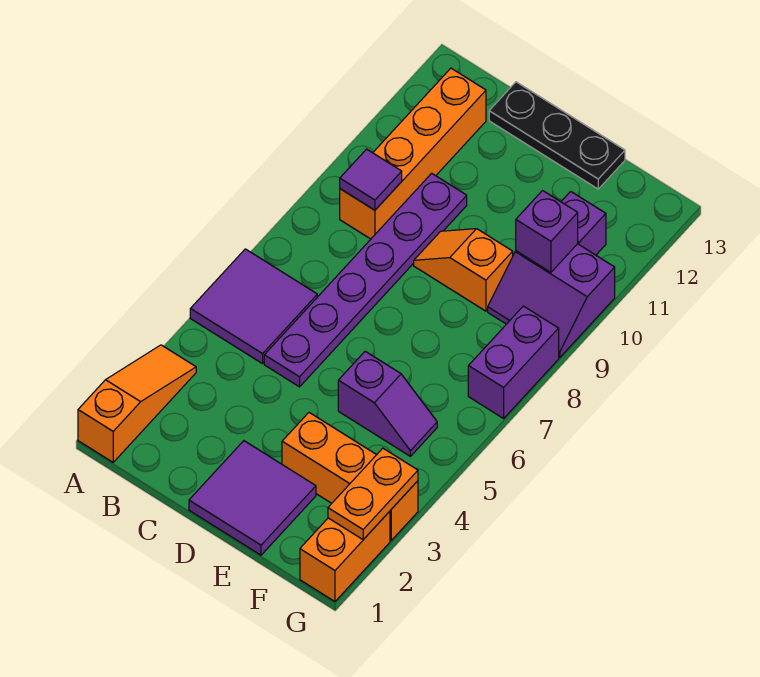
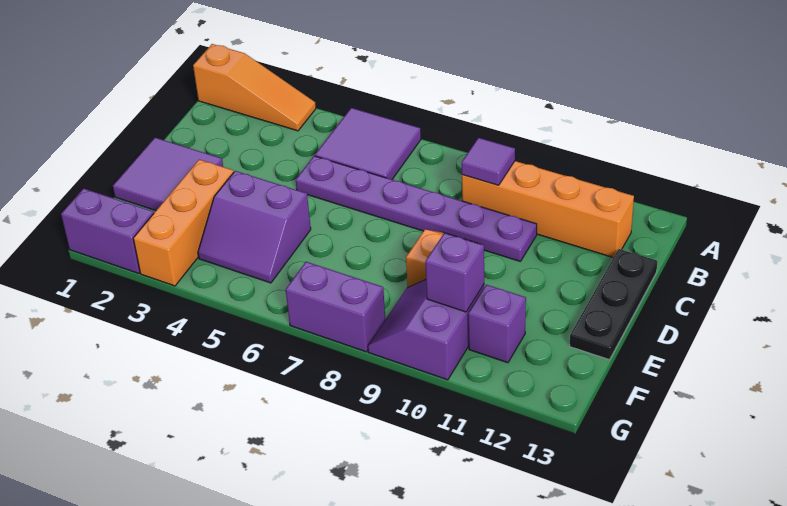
purple 1x2 slope [338,351,437,456] -> purple 2x2 slope [198,171,311,283]
orange 1x2 brick [300,511,390,601] -> purple 1x2 brick [61,188,154,273]
orange 1x2 plate [328,448,418,539] -> none

